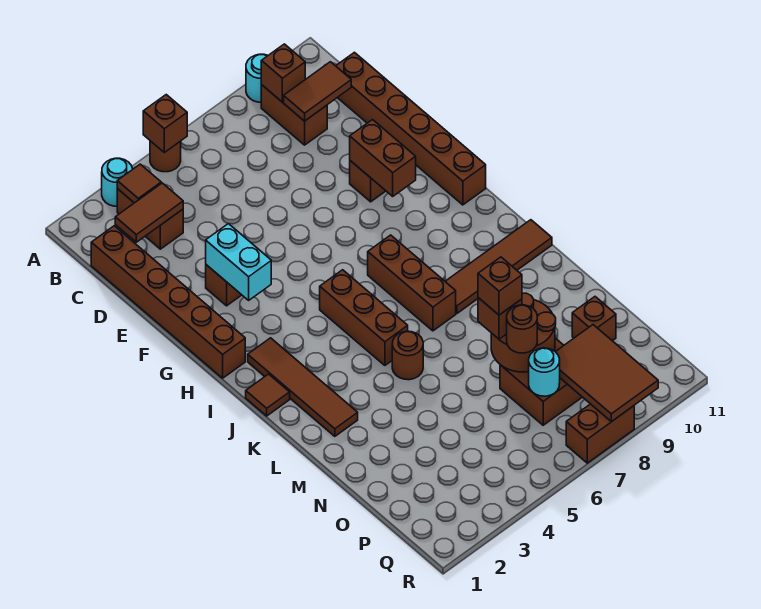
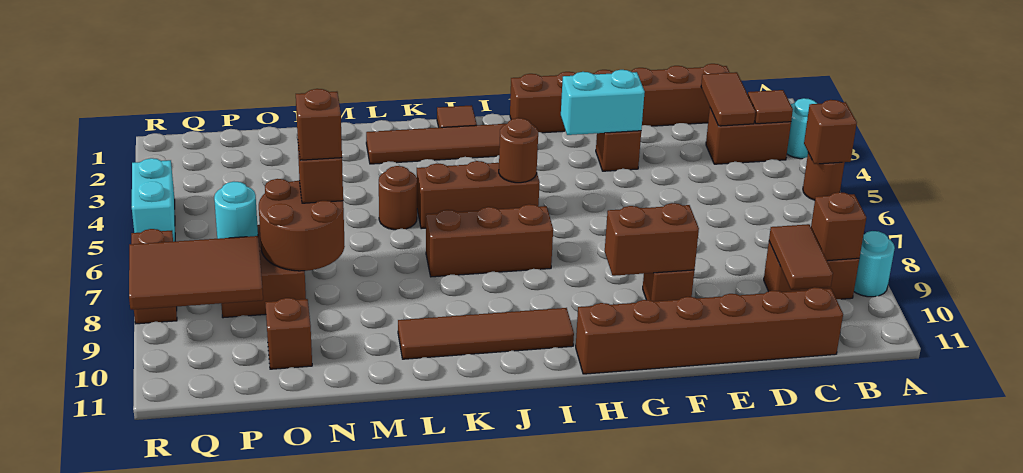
brown 1x4 tile [445,220,552,313] -> brown 1x4 tile turned to [398,308,574,359]
brown 1x1 round brick [507,305,537,353] -> brown 1x1 round brick moved to [499,118,538,183]
none -> cyan 1x2 brick [132,158,175,242]

